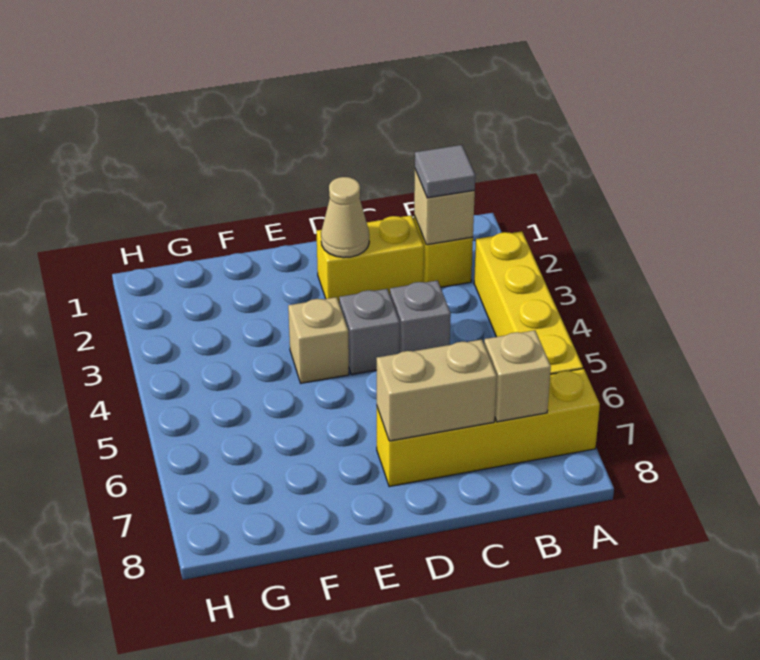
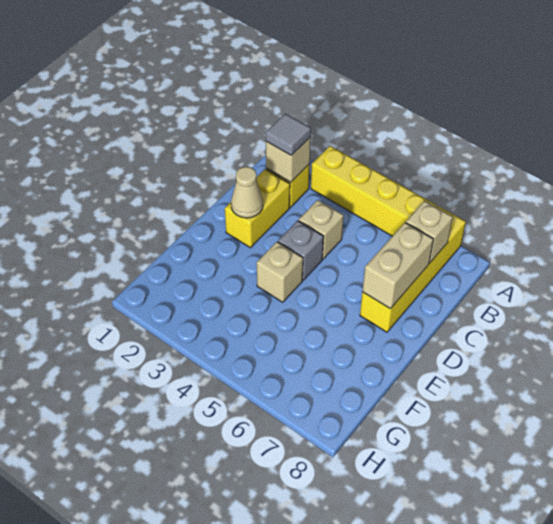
grey 1x1 brick [390,280,451,353] -> tan 1x1 brick [299,200,344,259]

